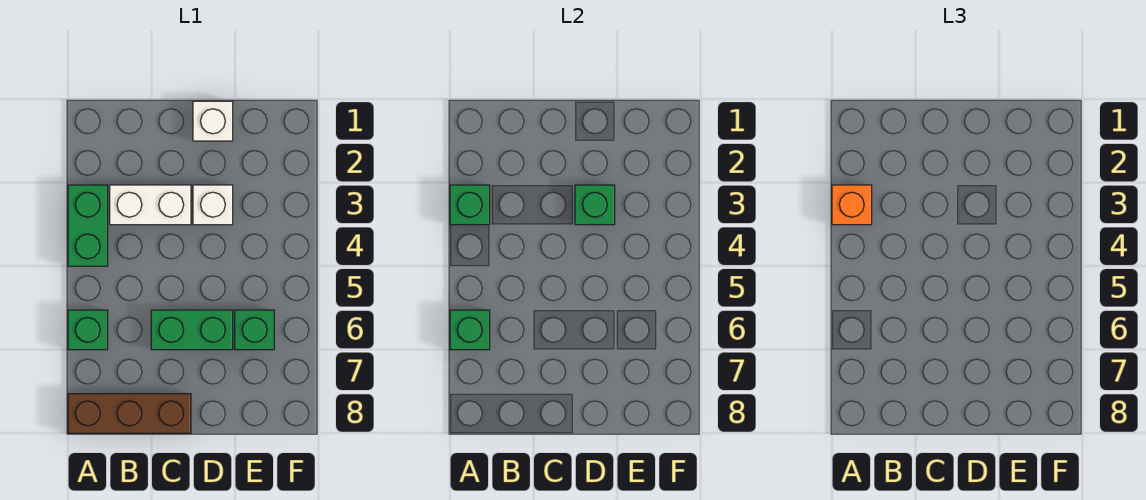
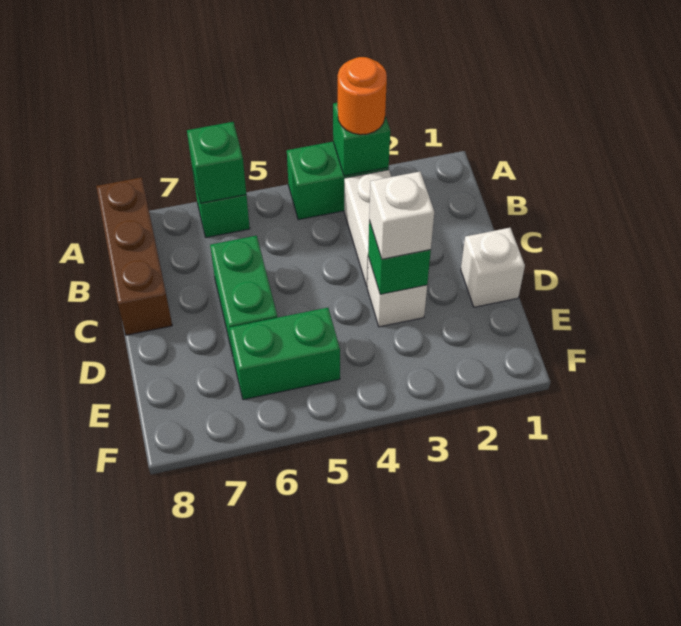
orange 1x1 brick [832,185,872,225] -> orange 1x1 round brick [338,57,387,135]
none -> white 1x1 brick [369,172,434,259]
green 1x1 brick [235,310,274,350] -> green 1x2 brick [229,308,340,400]

